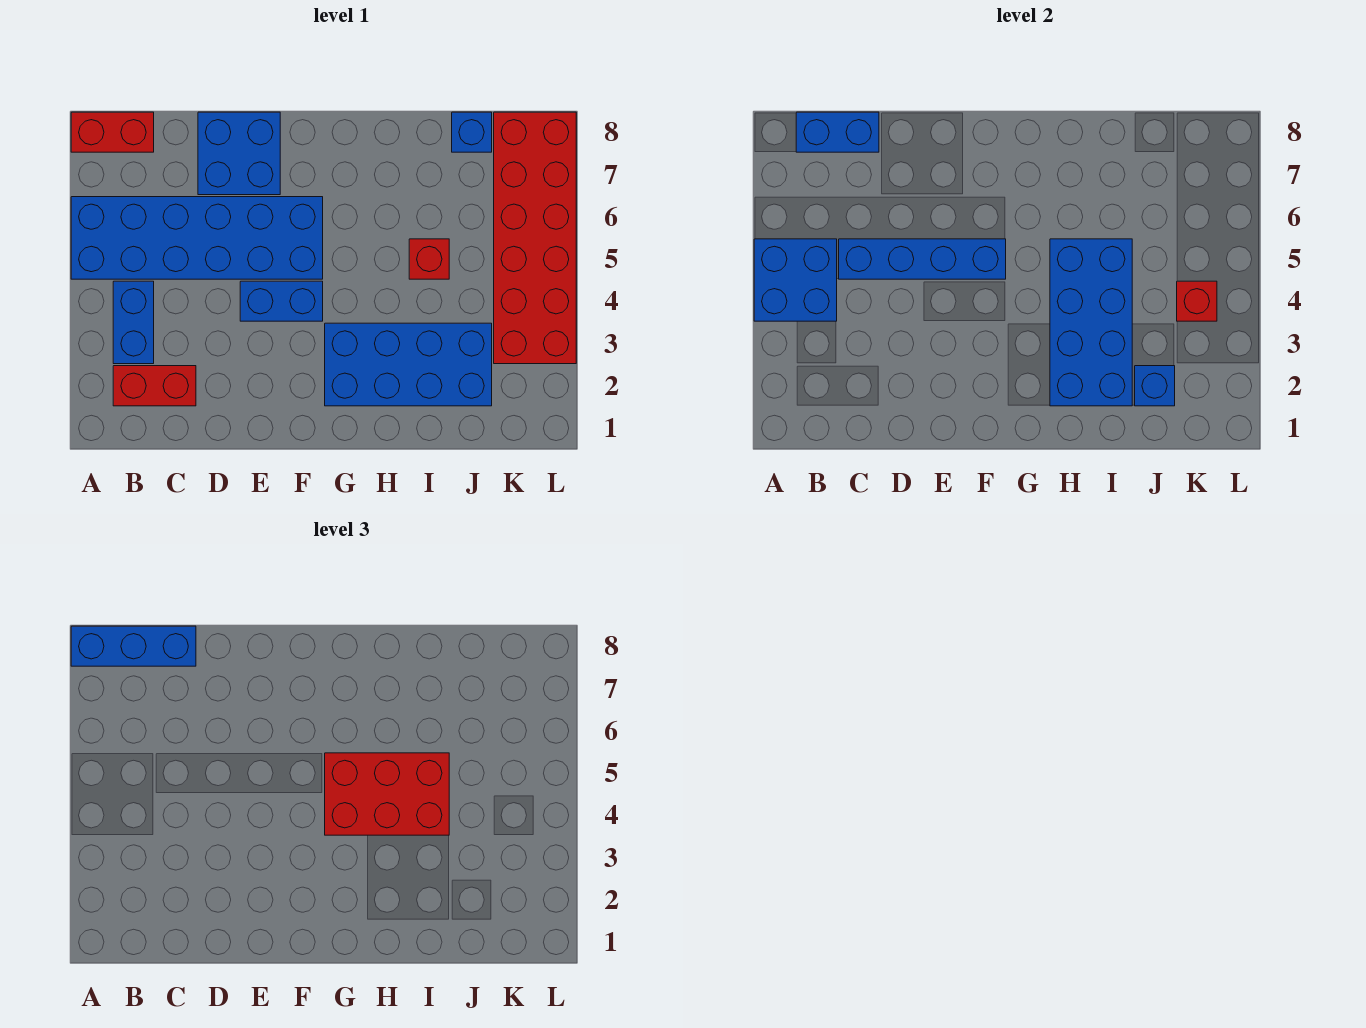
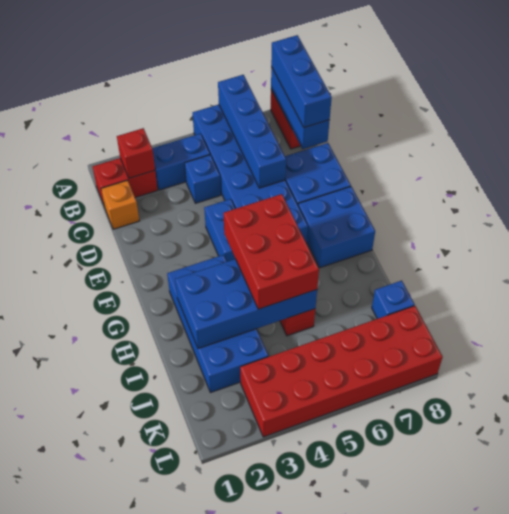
blue 2x2 brick [754,239,837,321] -> blue 2x2 brick moved to [298,187,375,268]
red 1x2 brick [113,366,196,406] -> red 1x2 brick turned to [93,158,158,207]
blue 1x2 brick [796,112,879,152] -> blue 1x3 brick [271,67,330,149]
none -> orange 1x1 brick [101,180,139,229]
blue 1x4 brick [839,239,1006,279] -> blue 1x4 brick moved to [218,75,286,188]
blue 1x1 brick [1135,366,1175,406] -> blue 1x1 brick moved to [185,155,221,203]
red 1x1 brick [1177,281,1217,321] -> red 1x1 brick moved to [117,128,155,178]

